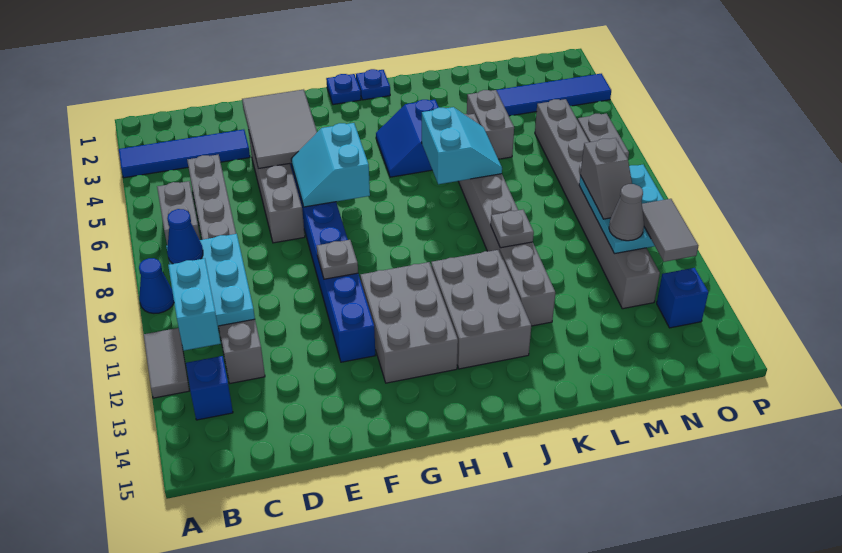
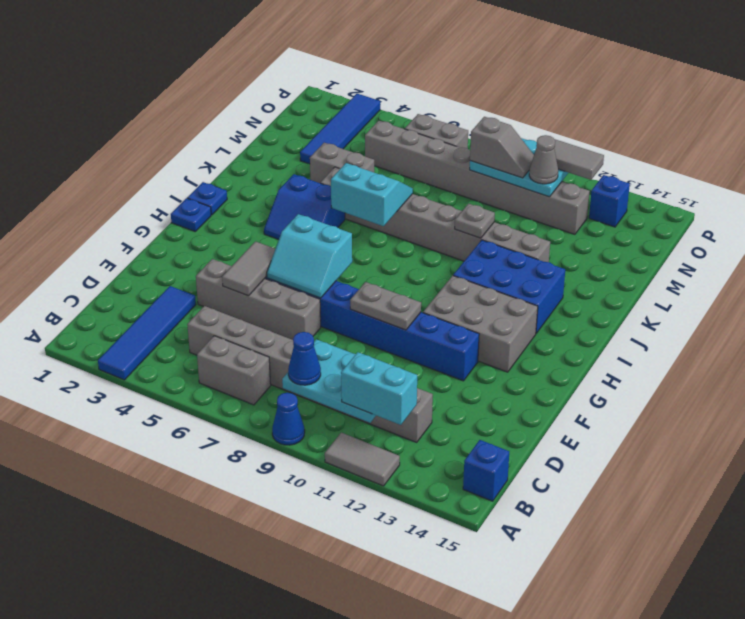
blue 1x1 brick [186,356,233,420] -> blue 1x1 brick moved to [463,440,509,501]
grey 2x3 tile [242,89,317,168] -> grey 1x2 tile [222,242,275,296]
grey 1x1 plate [317,240,358,279] -> grey 1x2 plate [350,282,421,330]
grey 2x3 brick [431,250,531,369] -> blue 2x3 brick [453,240,565,333]

